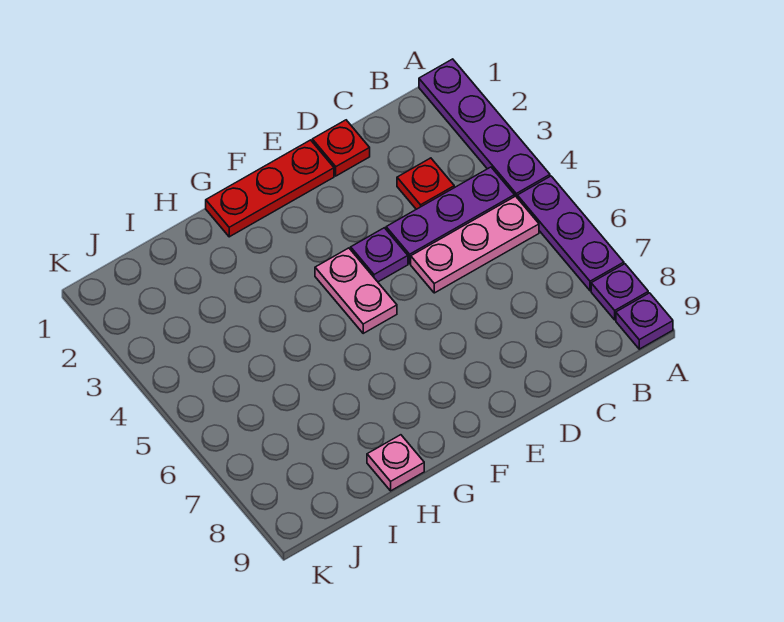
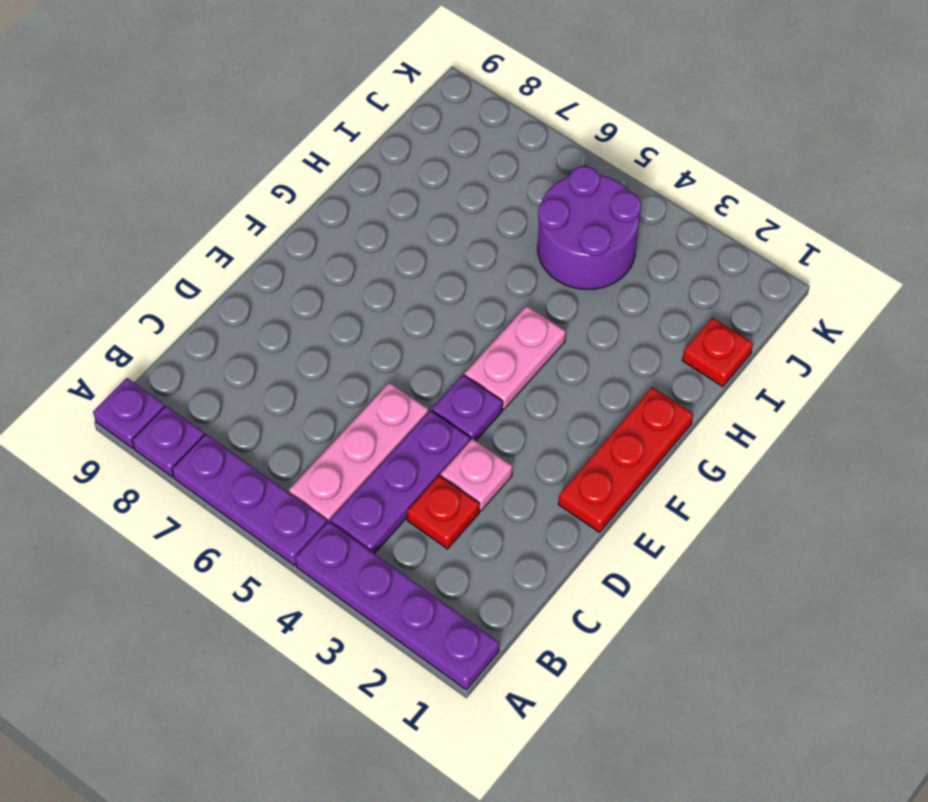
red 1x1 plate [312,120,370,176] -> red 1x1 plate moved to [682,318,753,387]
pink 1x2 plate [315,248,397,333] -> pink 1x2 plate turned to [465,306,566,410]
pink 1x1 plate [367,435,424,491] -> pink 1x1 plate moved to [441,439,512,511]
none -> purple 2x2 round brick [538,166,641,289]

